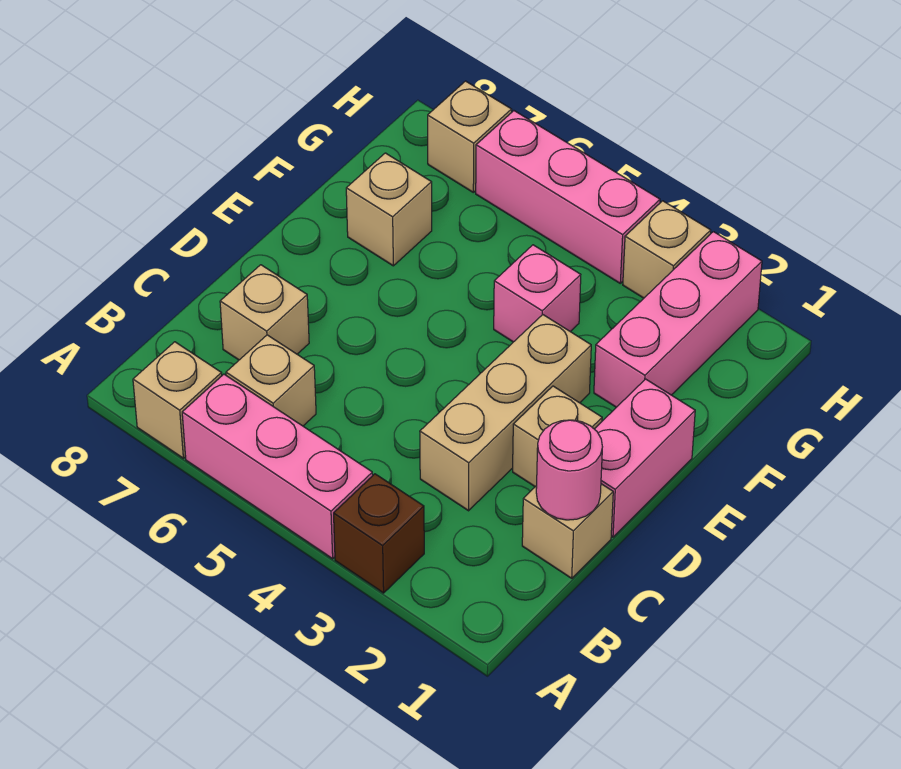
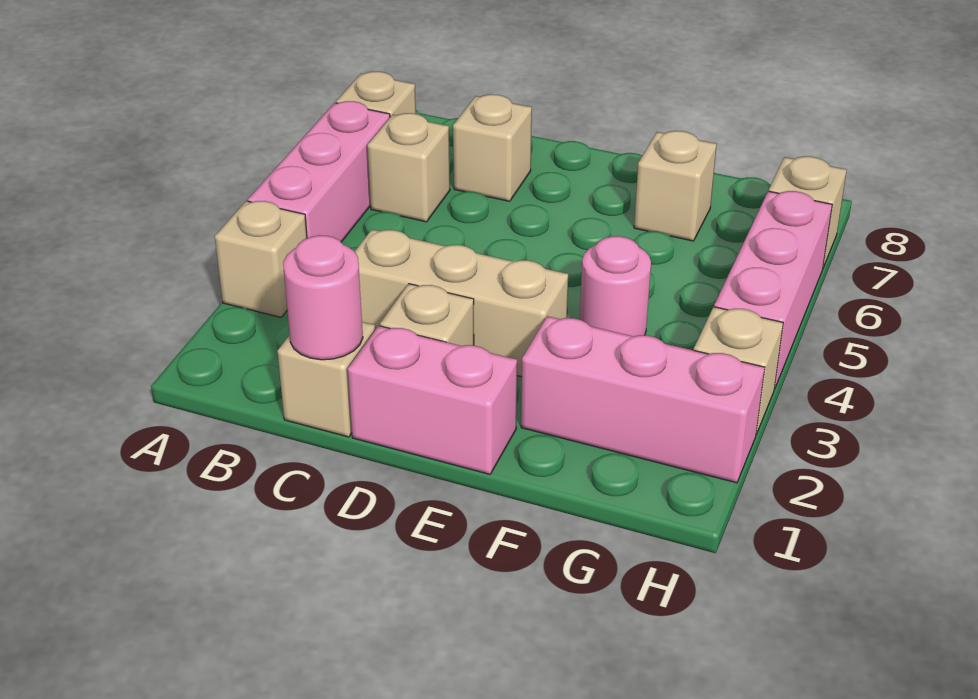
brown 1x1 brick [334,474,424,593] -> tan 1x1 brick [215,201,307,317]
pink 1x1 brick [494,245,581,342] -> pink 1x1 round brick [580,236,651,336]

